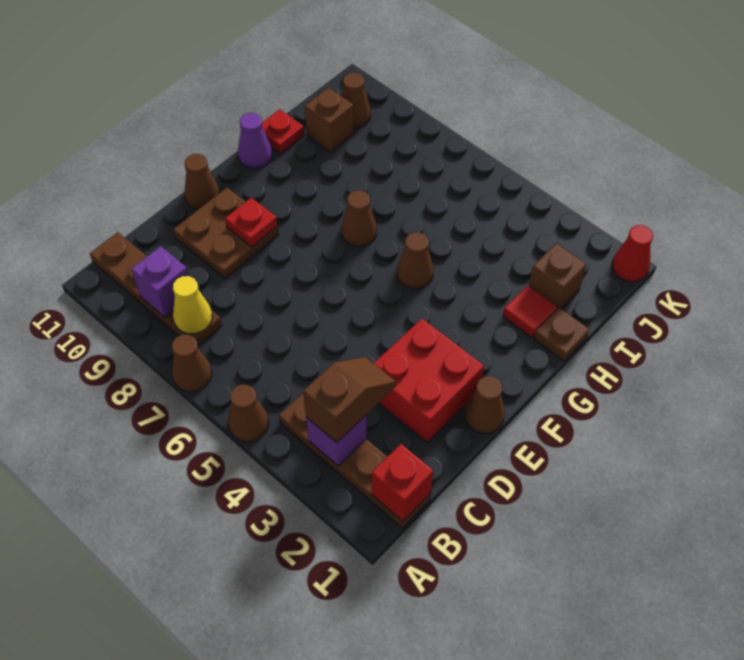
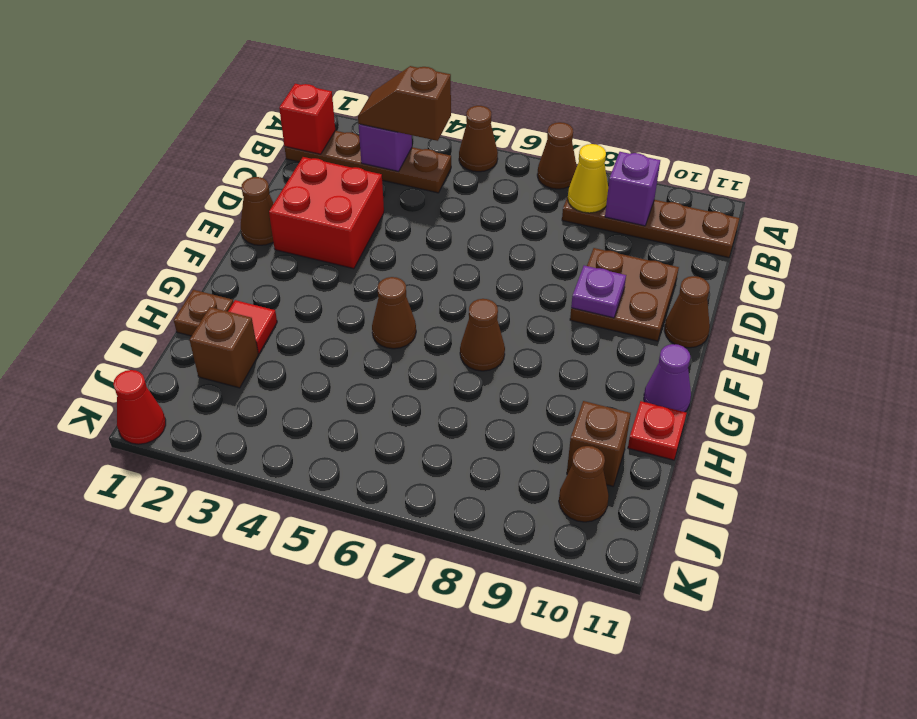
brown 1x2 slope [303,357,396,443] -> brown 1x2 slope turned to [358,66,451,141]
red 1x1 plate [225,198,277,247] -> purple 1x1 plate [571,266,626,318]

